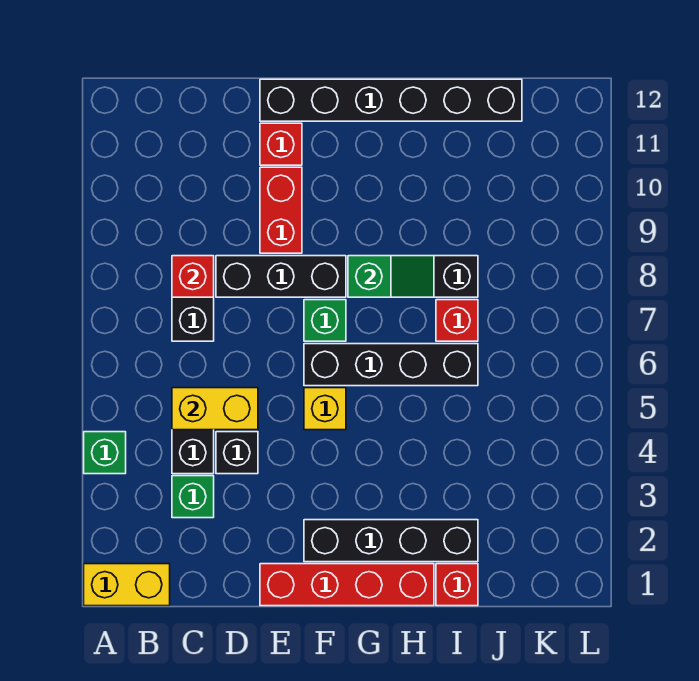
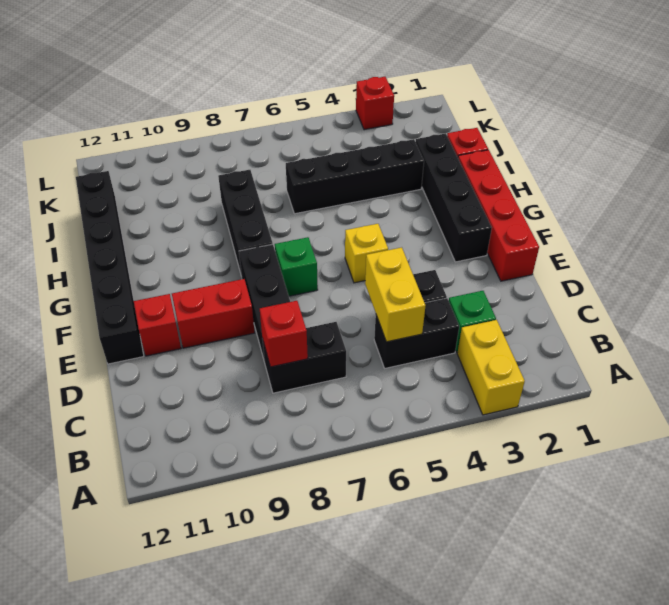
yellow 1x2 brick [84,564,170,606] -> yellow 1x2 brick moved to [457,320,525,415]
green 1x1 brick [84,432,126,474] -> none
black 1x4 brick [304,344,478,386] -> black 1x4 brick turned to [286,139,424,214]
green 1x2 slope [348,256,434,297] -> none
red 1x1 brick [436,300,478,341] -> red 1x1 brick moved to [356,77,394,130]

